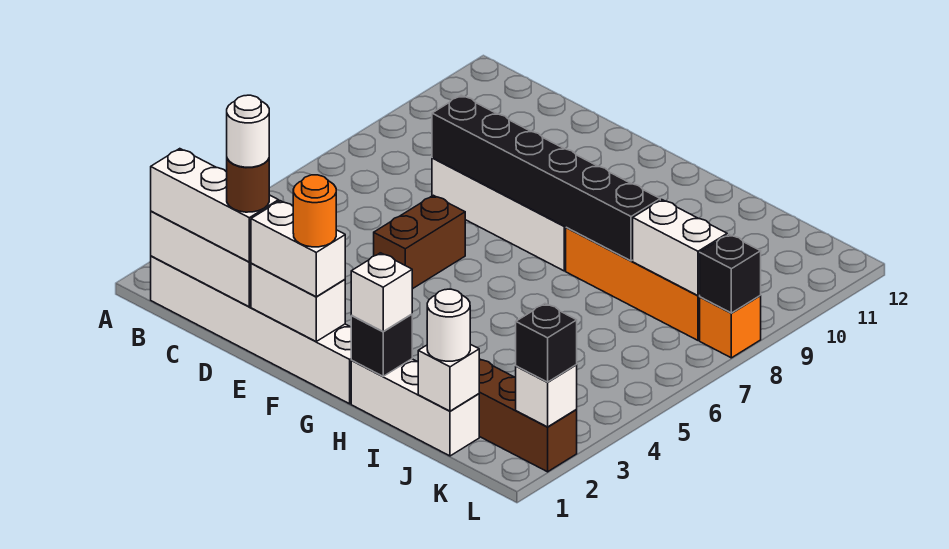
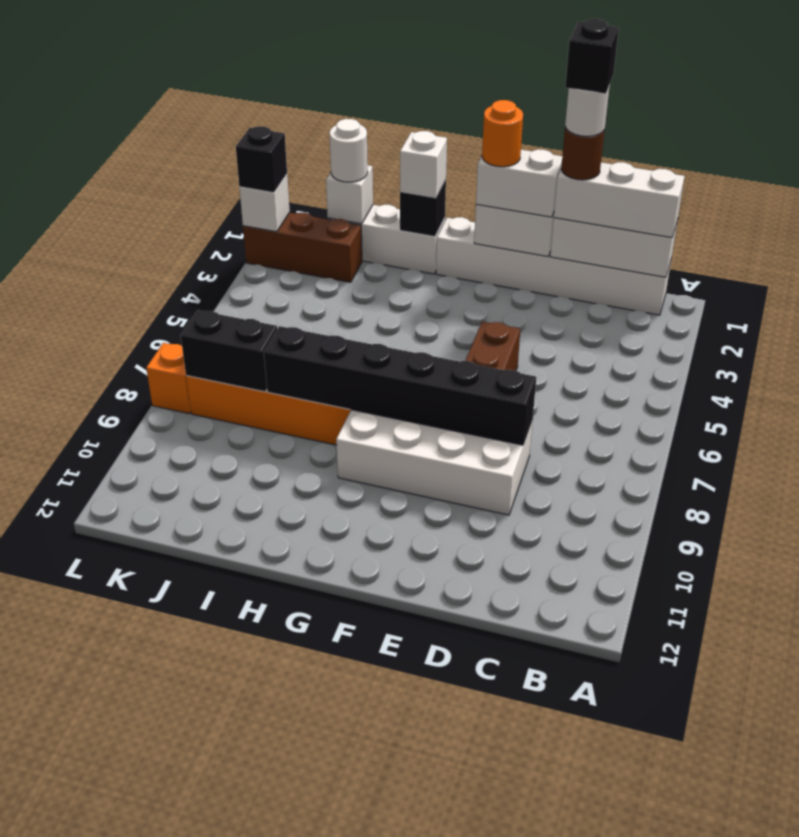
white 1x2 brick [633,200,727,296] -> black 1x2 brick [181,310,277,392]
black 1x1 brick [700,234,761,313] -> black 1x1 brick moved to [565,19,619,94]

